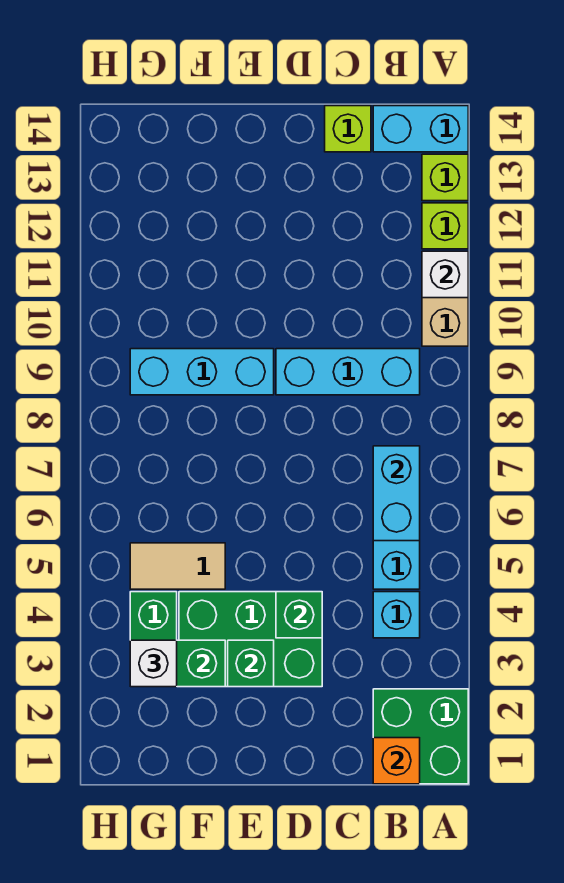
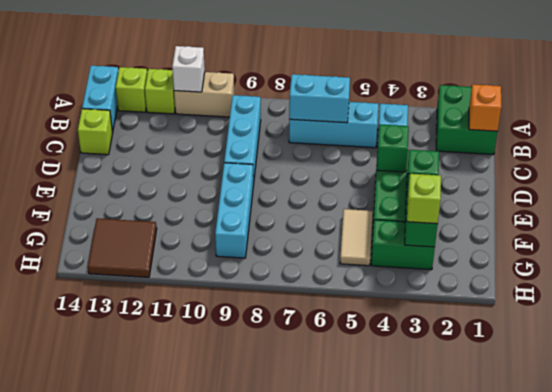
white 1x1 brick [130,640,177,687] -> lime 1x1 brick [407,174,441,224]
none -> brown 2x2 tile [88,218,157,277]

